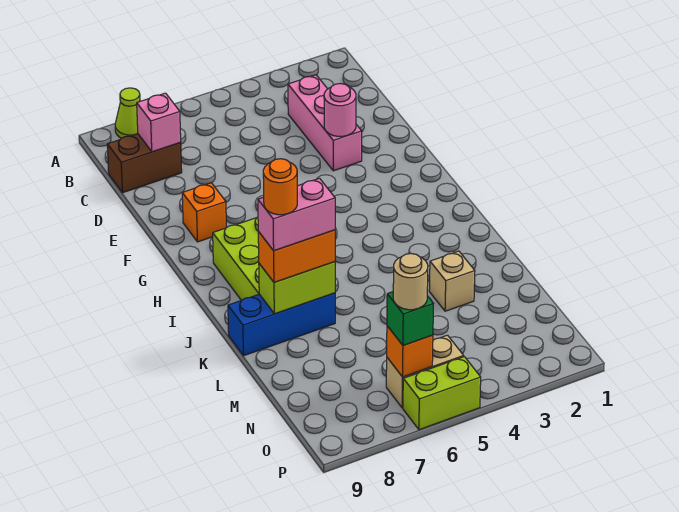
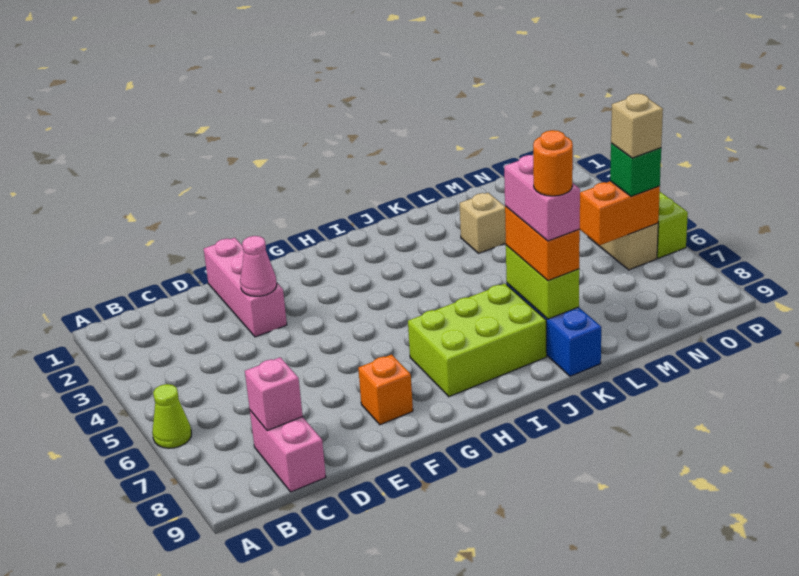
lime 1x1 cone [115,88,140,138] -> lime 1x1 cone moved to [152,384,192,448]
pink 1x3 brick [288,75,362,171] -> pink 1x3 brick turned to [204,238,287,337]
brown 1x2 brick [107,134,182,193] -> pink 1x2 brick [250,411,326,492]
pink 1x1 round brick [324,84,356,136] -> pink 1x1 cone [240,236,277,296]
orange 1x1 brick [387,326,433,377] -> orange 1x2 brick [579,181,660,245]
tan 1x1 round brick [393,254,428,310] -> tan 1x1 brick [611,94,663,158]

